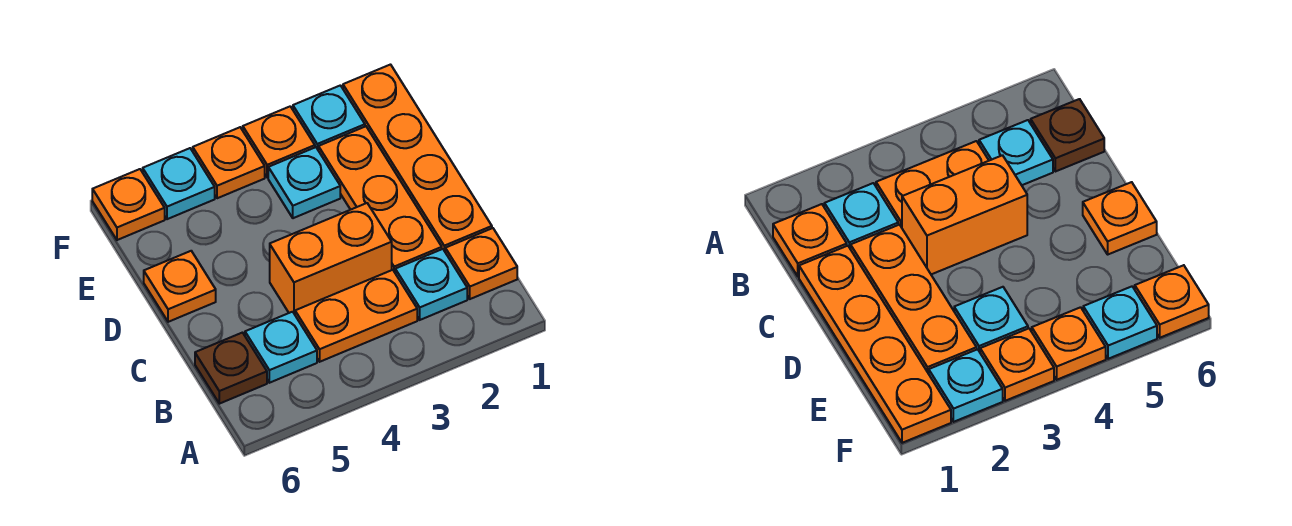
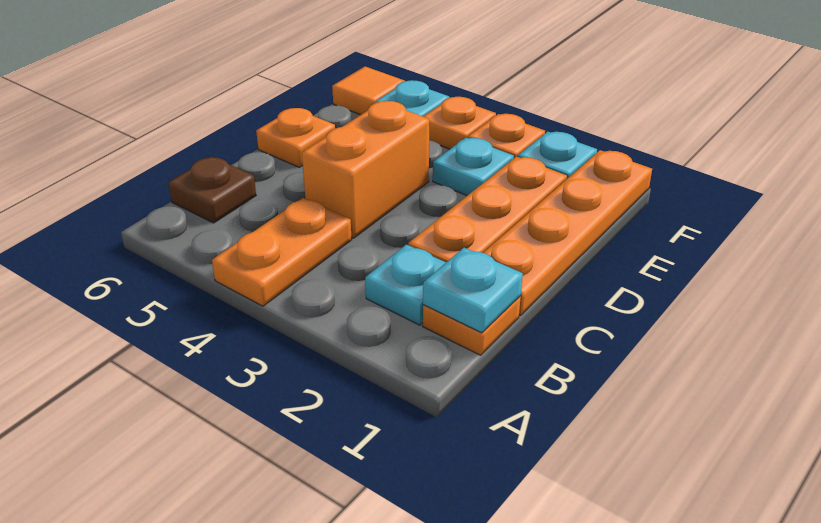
orange 1x2 plate [295,270,417,362] -> orange 1x2 plate turned to [212,198,352,306]
cyan 1x1 plate [245,312,317,383] -> cyan 1x1 plate moved to [423,248,523,333]
orange 1x2 brick [270,203,392,314] -> orange 1x2 brick turned to [302,101,429,238]
orange 1x1 plate [92,169,165,240] -> orange 1x1 tile [332,67,405,115]

